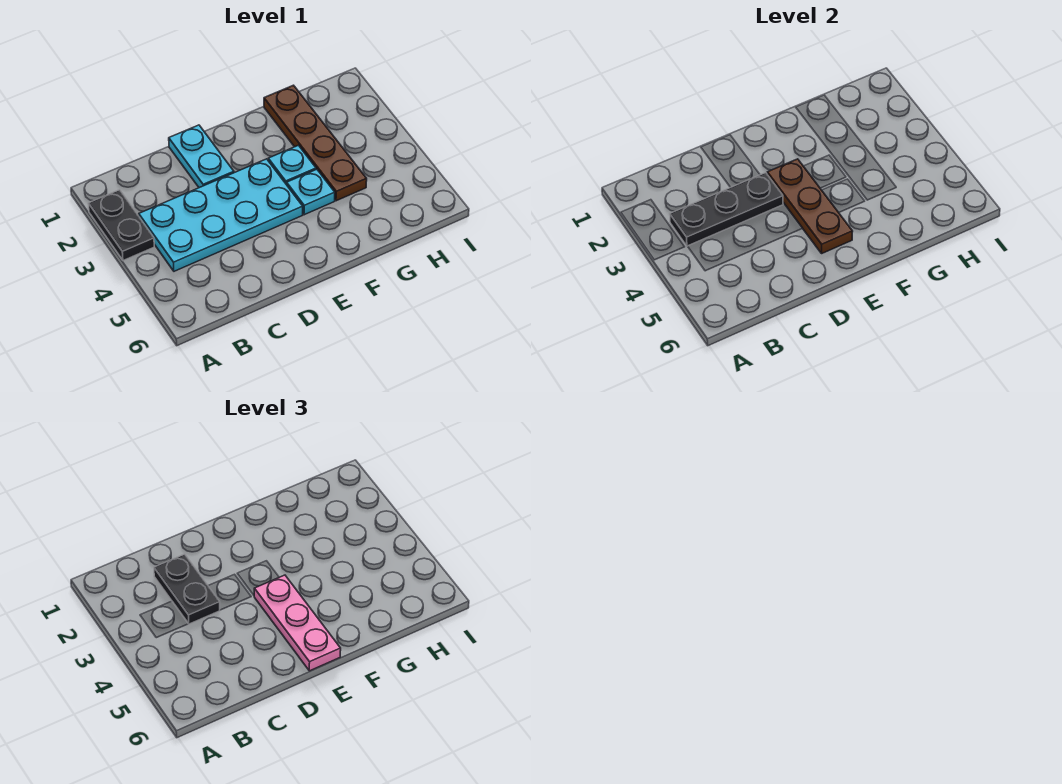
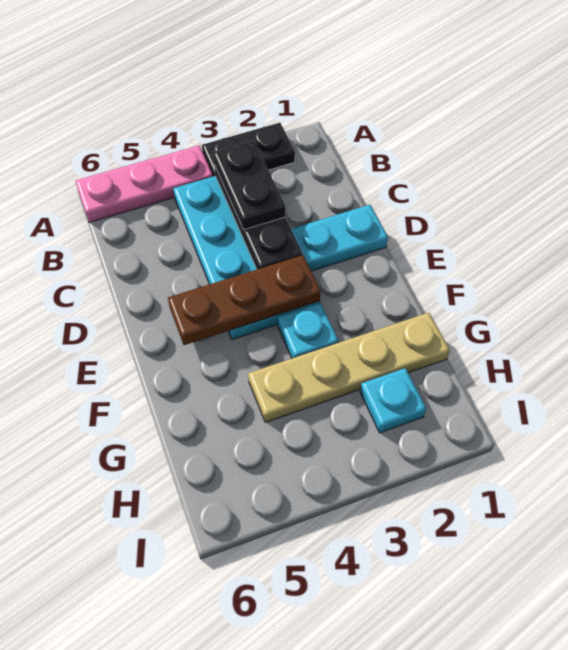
black 1x2 plate [154,554,220,624] -> black 1x2 plate turned to [213,140,285,230]
pink 1x3 plate [254,575,341,671] -> pink 1x3 plate moved to [75,145,213,222]
cyan 1x1 plate [287,169,335,215] -> cyan 1x1 plate moved to [360,368,426,433]
brown 1x4 plate [264,85,367,201] -> tan 1x4 plate [248,313,450,422]

